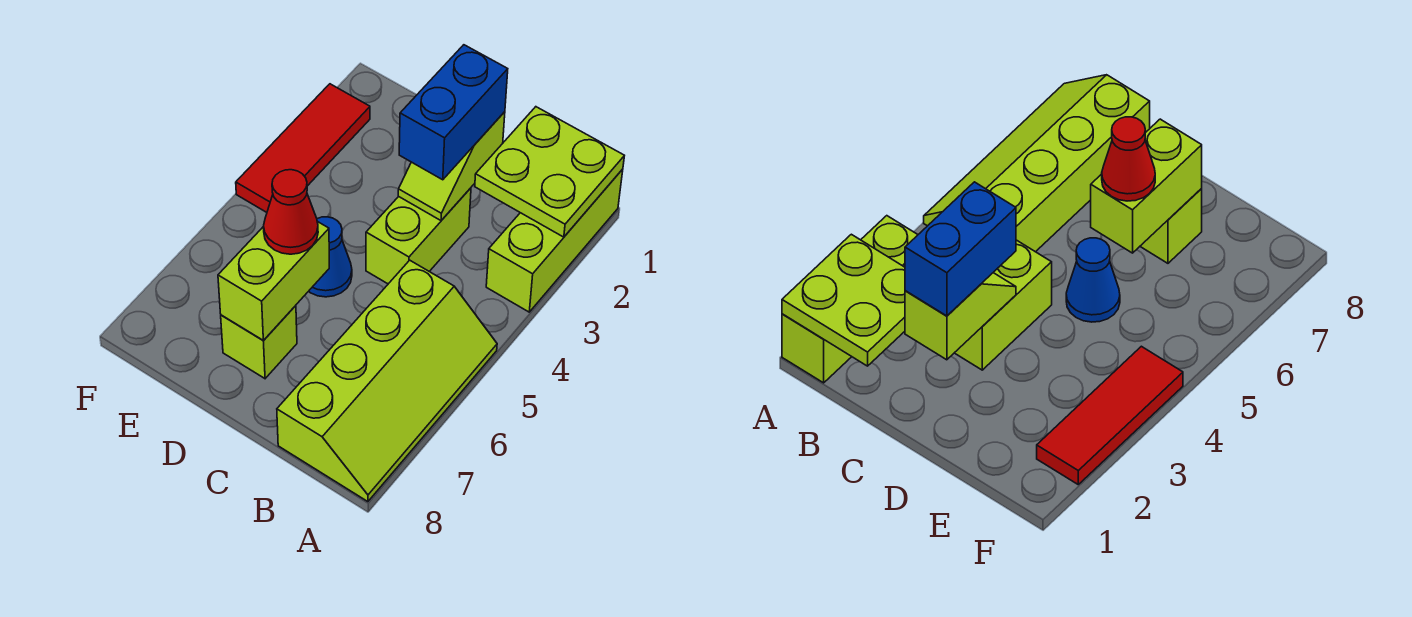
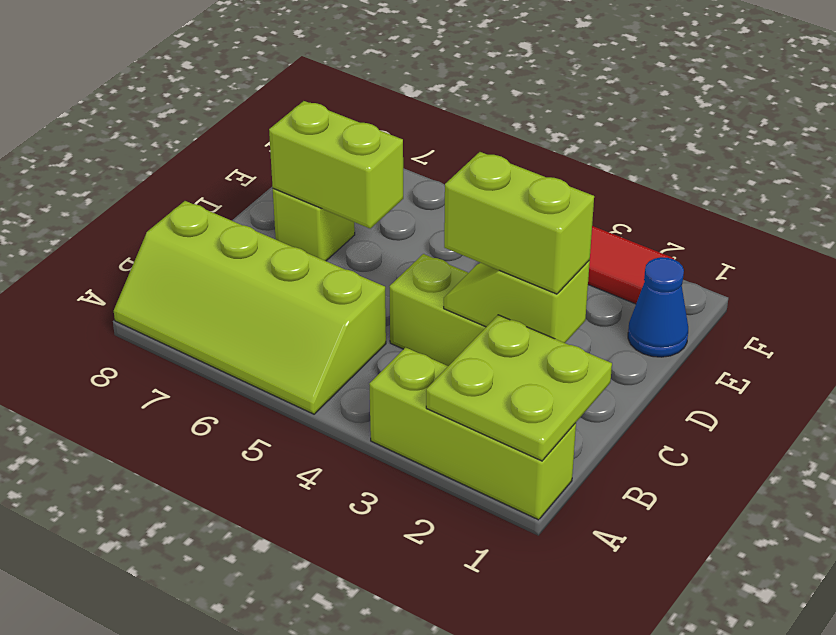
blue 1x2 brick [399,45,508,180] -> lime 1x2 brick [444,152,594,294]
blue 1x1 cone [309,217,352,297] -> blue 1x1 cone moved to [628,257,688,357]
red 1x1 cone [264,170,318,254] -> none

